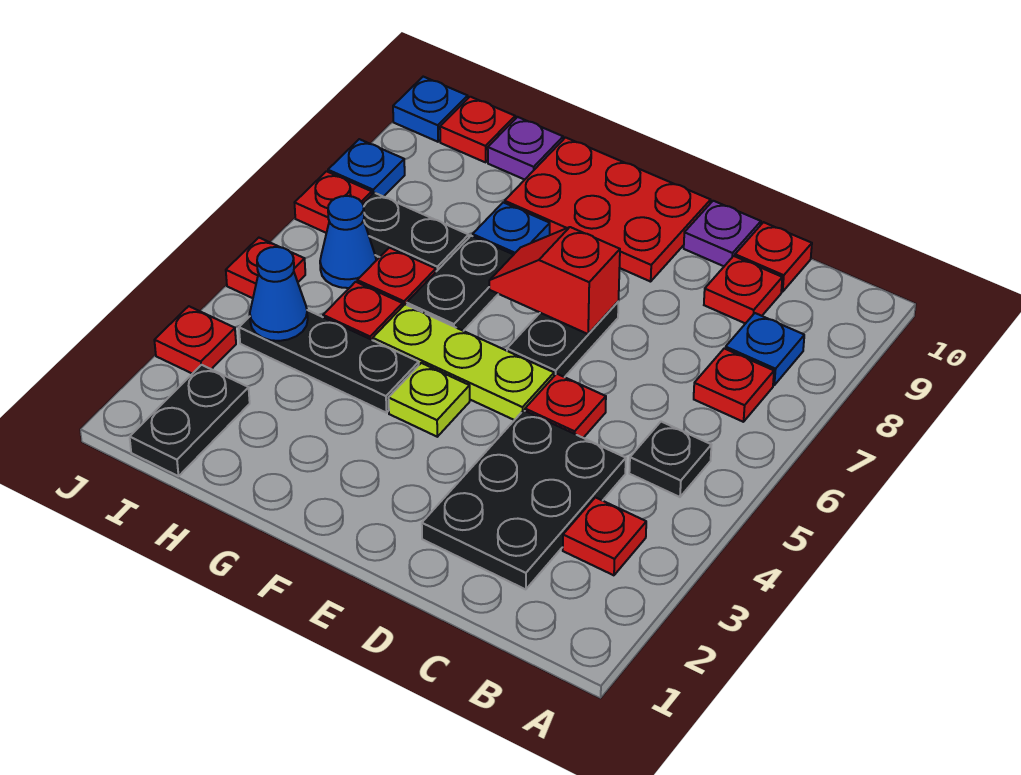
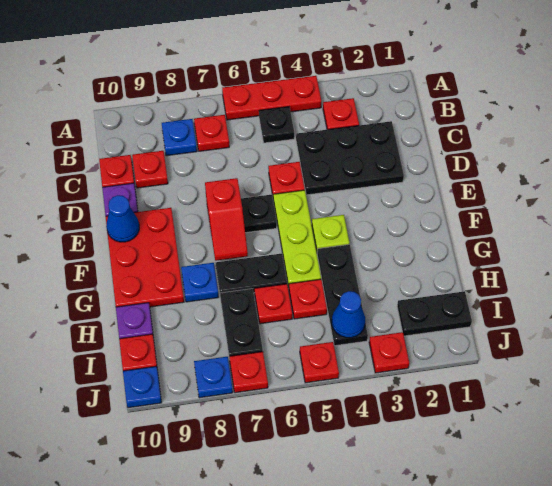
none -> red 1x3 plate [222,76,321,120]
blue 1x1 cone [320,196,376,288] -> blue 1x1 cone moved to [106,195,139,242]

